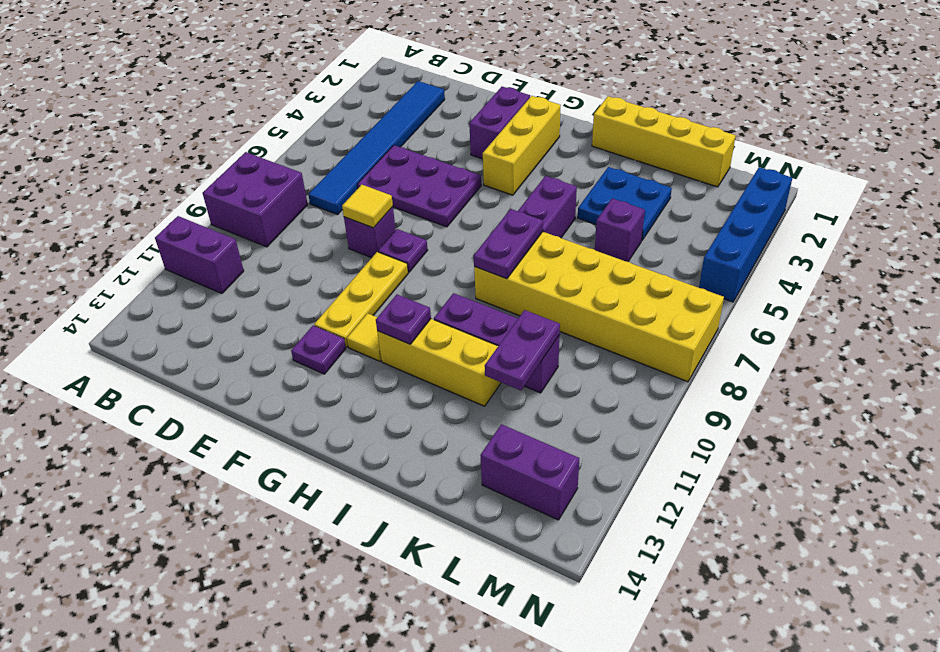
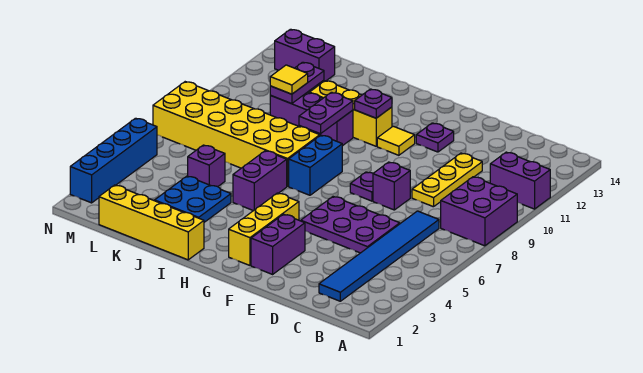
yellow 1x1 tile [342,185,393,228] -> yellow 1x1 tile moved to [270,65,308,94]
yellow 1x3 plate [314,252,408,347] -> yellow 1x3 plate moved to [412,153,482,207]
none -> blue 1x2 brick [289,135,342,195]
purple 1x2 plate [474,209,543,279] -> purple 1x2 plate moved to [299,92,353,134]

